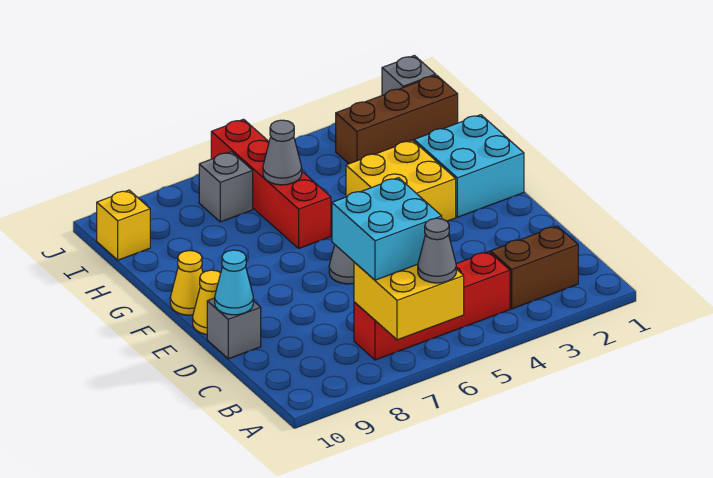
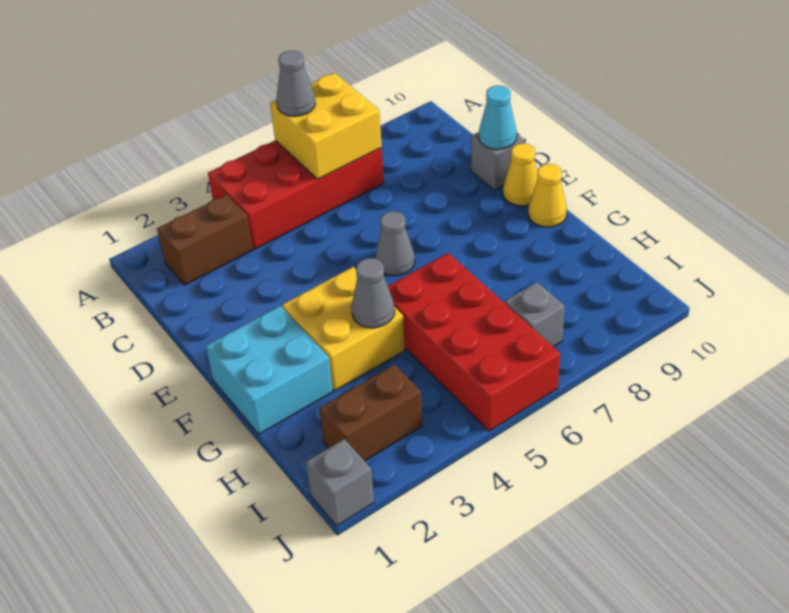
red 1x4 brick [354,252,510,360] -> red 2x4 brick [208,140,384,249]
cyan 2x2 brick [332,178,442,280] -> none
red 1x4 brick [211,119,331,248] -> red 2x4 brick [388,253,560,431]
grey 1x1 cone [263,120,302,185] -> grey 1x1 cone moved to [351,258,395,328]
brown 1x3 brick [336,75,458,164] -> brown 1x2 brick [319,364,422,461]
yellow 1x1 brick [97,190,150,260] -> none

